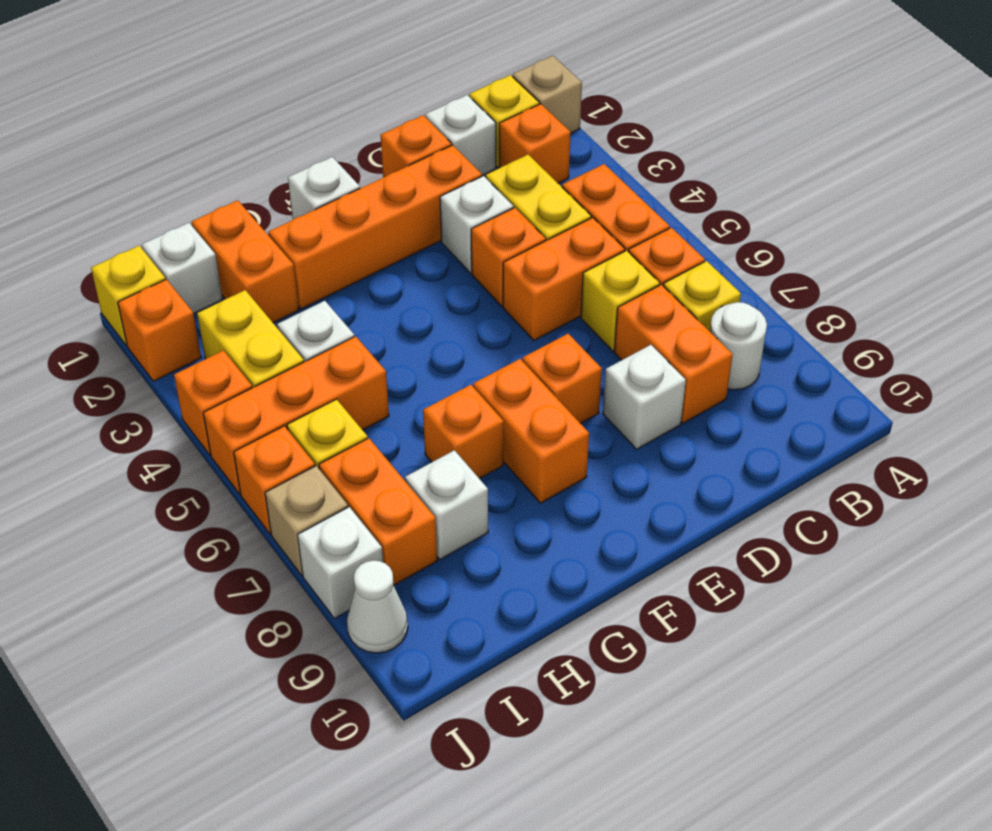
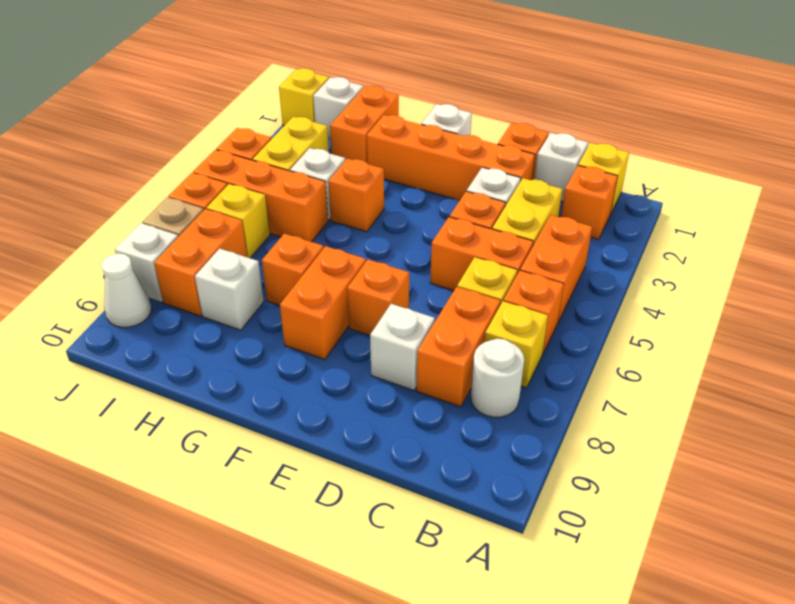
tan 1x1 brick [513,56,582,133] -> none
orange 1x1 brick [118,279,201,381] -> orange 1x1 brick moved to [328,158,384,232]

